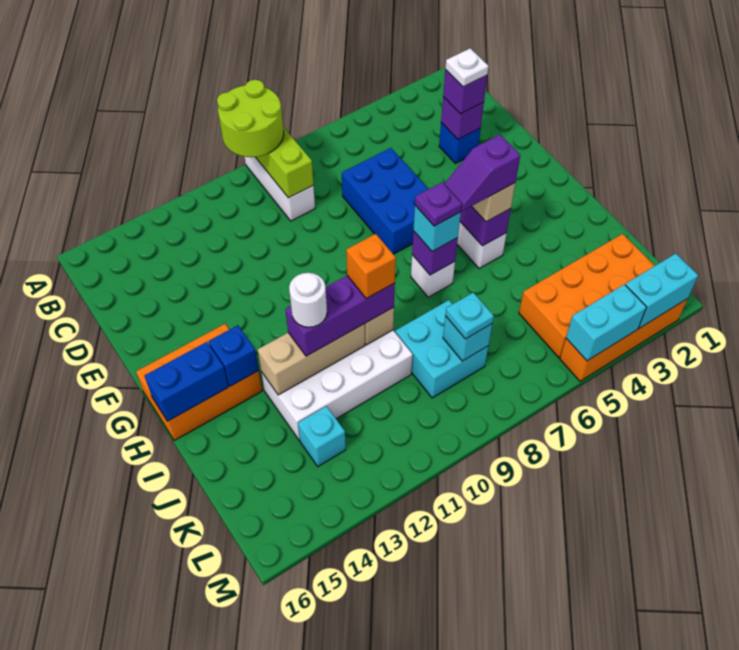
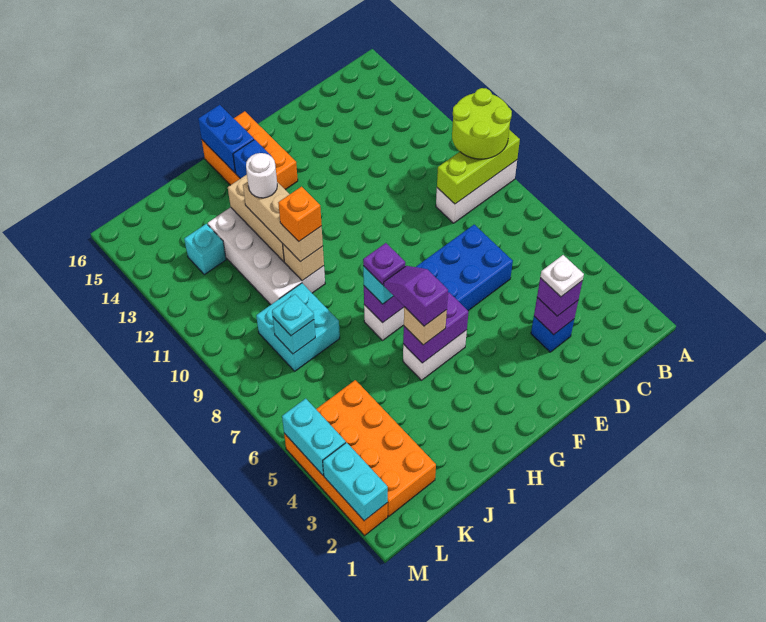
purple 1x3 brick [285,276,395,356] -> tan 1x3 brick [243,182,323,262]

